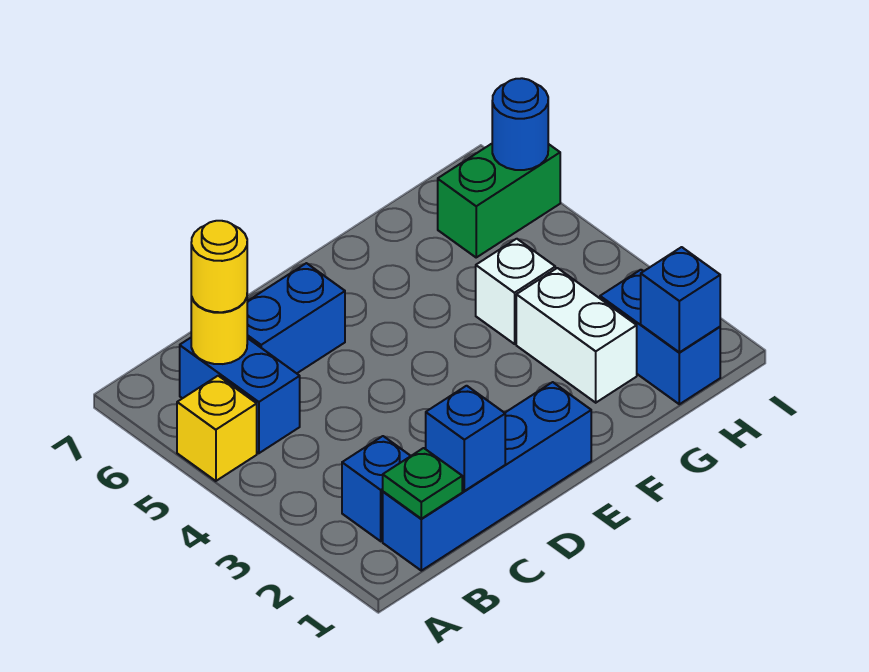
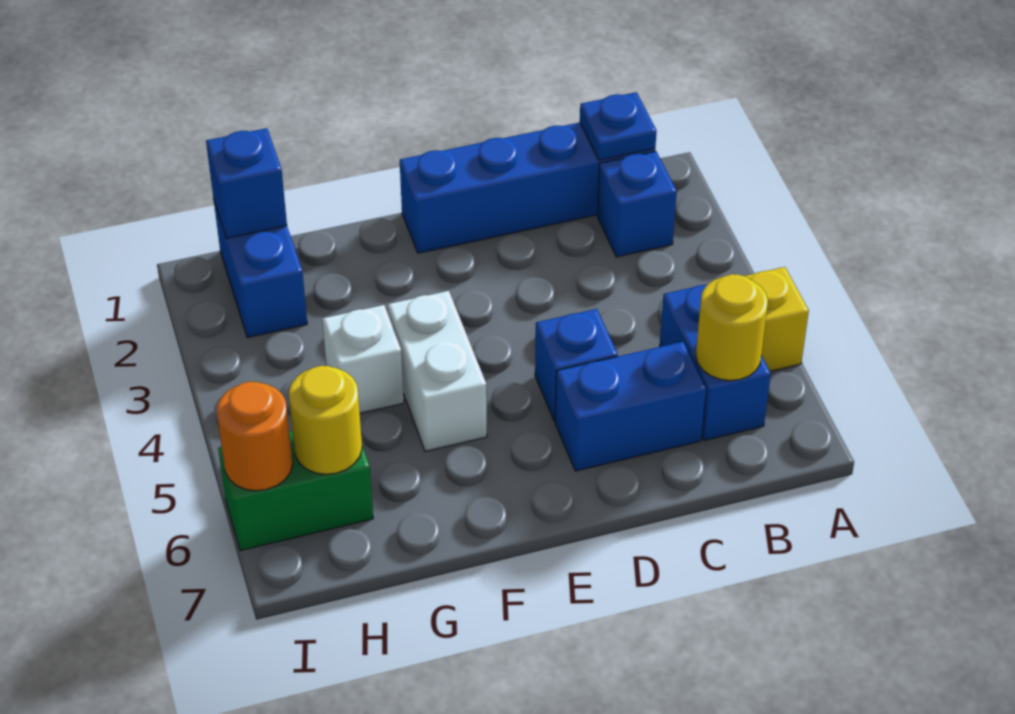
green 1x1 plate [383,448,462,519] -> blue 1x1 plate [580,92,657,160]
yellow 1x1 round brick [191,221,247,312] -> yellow 1x1 round brick moved to [289,366,362,474]
blue 1x1 brick [426,386,505,491] -> blue 1x1 brick moved to [535,309,618,421]
white 1x2 brick [516,268,637,403] -> white 1x2 brick moved to [388,291,487,451]
blue 1x1 round brick [492,78,548,170] -> orange 1x1 round brick [217,382,293,491]

